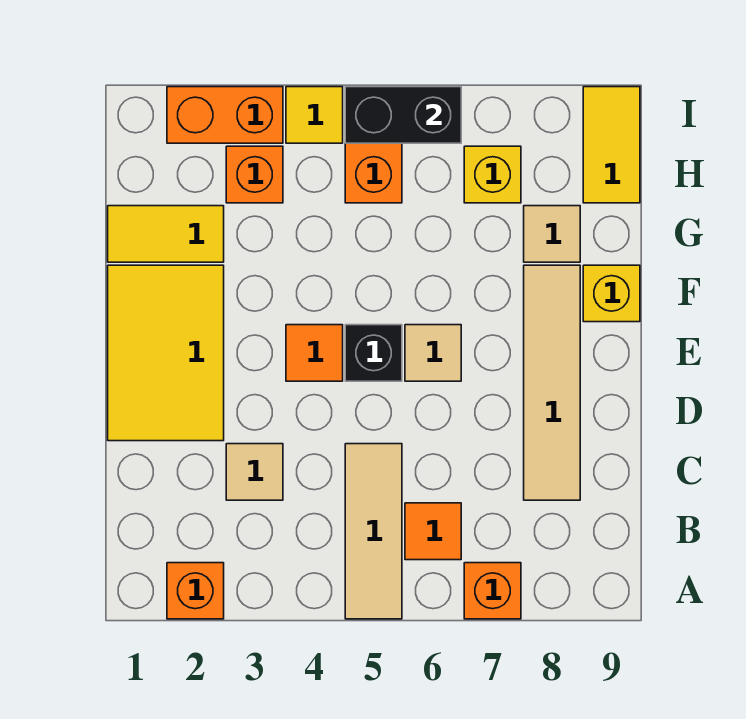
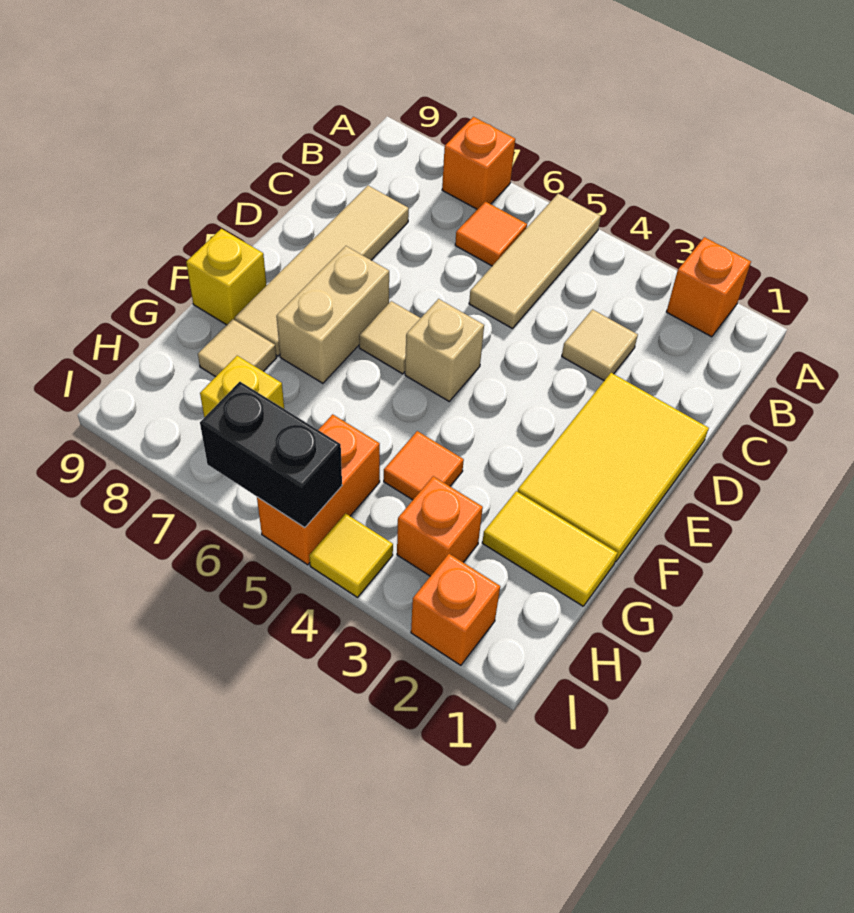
orange 1x1 tile [286,325,343,381] -> orange 1x1 tile moved to [384,431,464,500]
black 1x1 brick [345,325,402,381] -> tan 1x1 brick [405,299,484,401]
none -> tan 1x2 brick [276,246,389,383]
yellow 1x2 tile [583,87,640,203] -> none
orange 1x2 brick [167,87,283,143] -> orange 1x1 brick [411,554,500,665]

